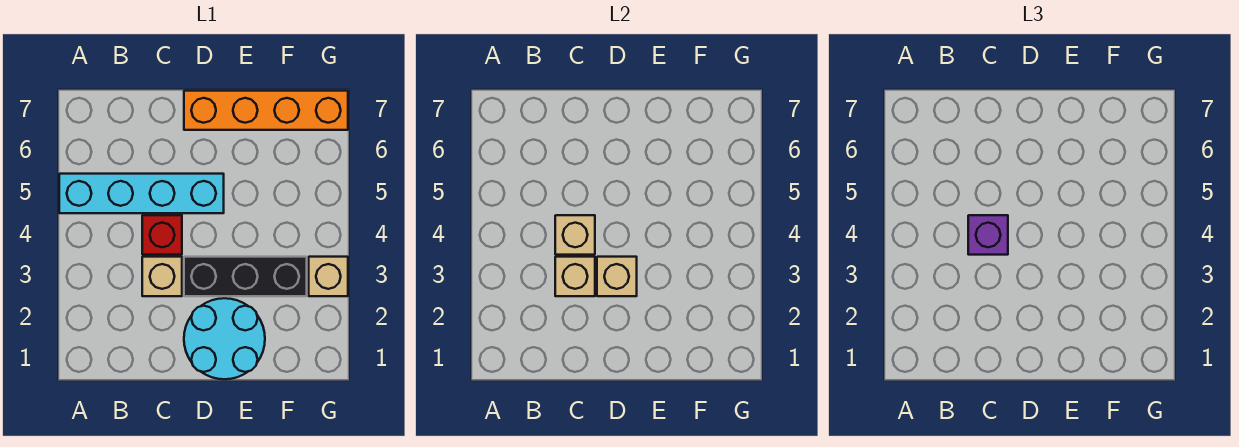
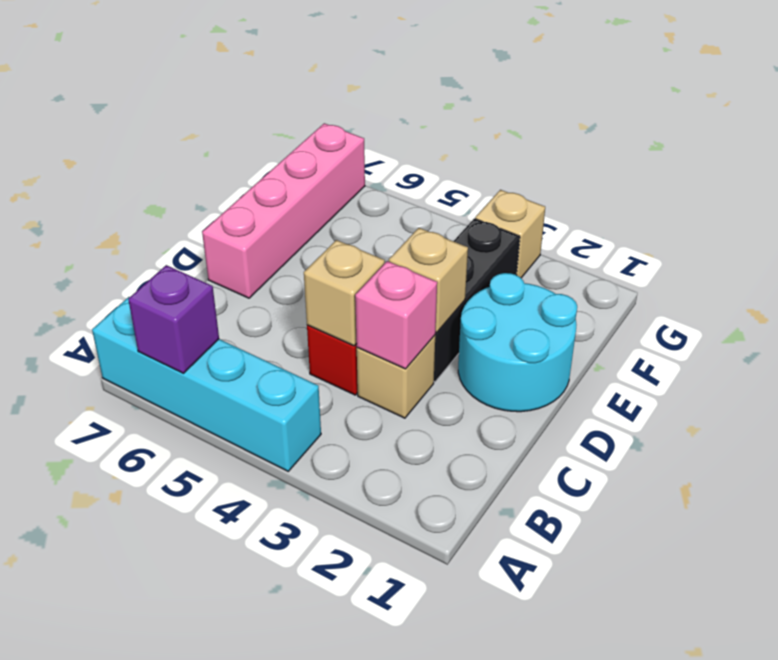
cyan 1x4 brick [59,174,224,213] -> cyan 1x4 brick turned to [92,297,321,471]
tan 1x1 brick [555,257,595,296] -> pink 1x1 brick [355,261,437,369]
purple 1x1 brick [968,215,1008,255] -> purple 1x1 brick moved to [128,265,219,373]
orange 1x4 brick [184,91,348,130] -> pink 1x4 brick [202,123,365,298]

